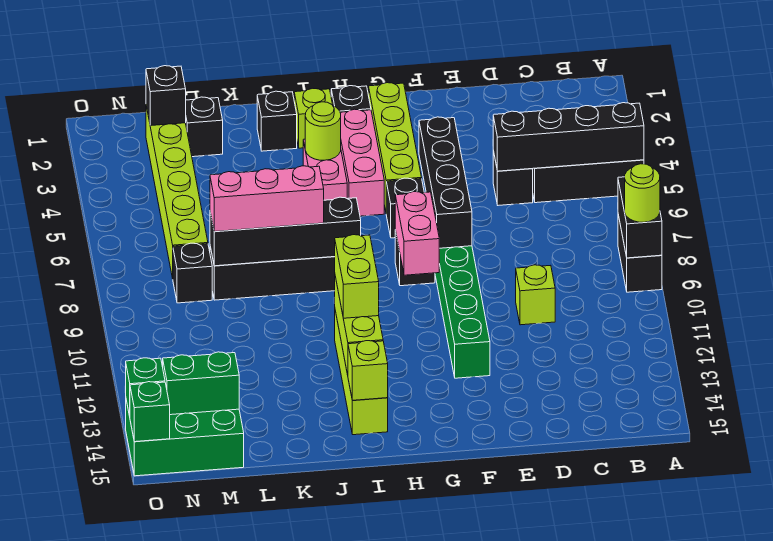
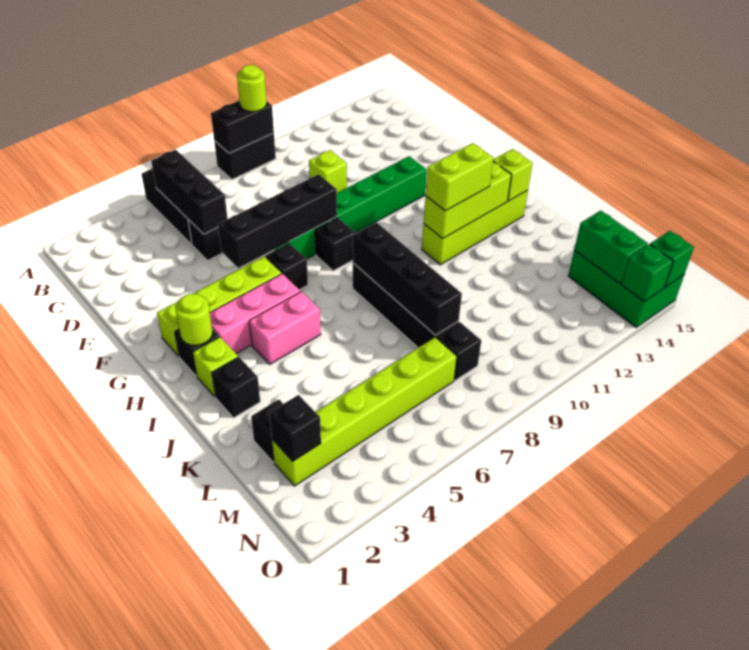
black 1x4 brick [493,103,644,171] -> black 1x3 brick [151,150,228,234]
pink 1x2 brick [395,192,439,275] -> none
lime 1x1 round brick [305,102,341,160] -> lime 1x1 round brick moved to [175,294,213,346]
pink 1x3 brick [210,166,324,232] -> none

